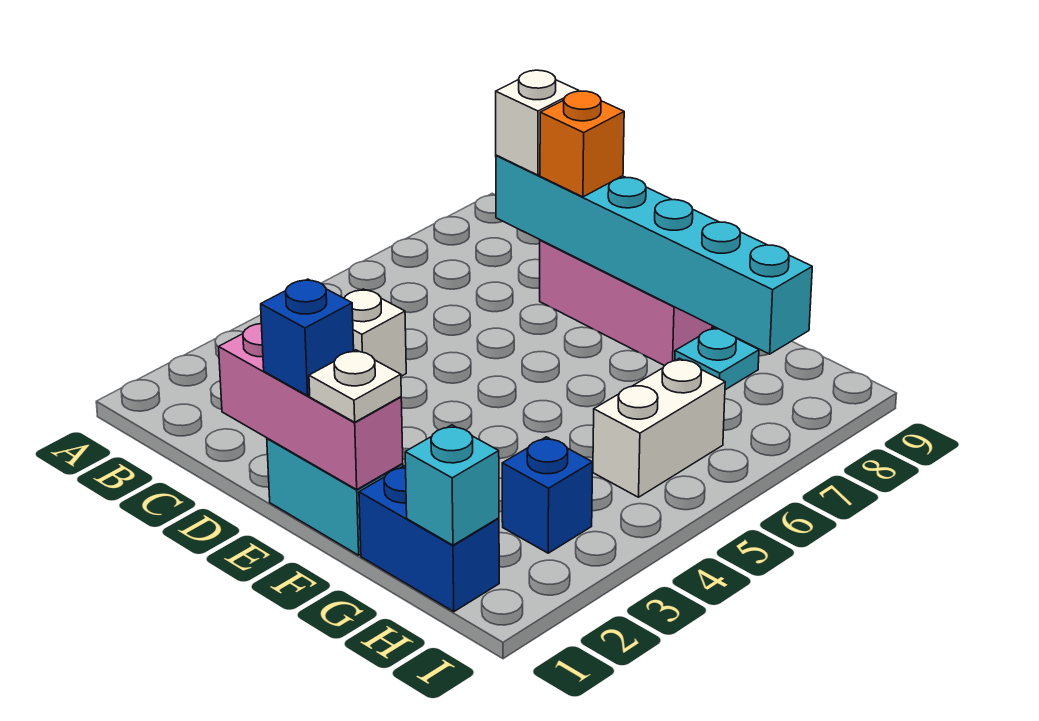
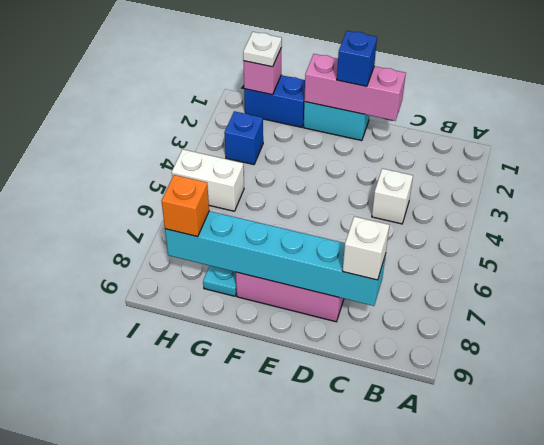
orange 1x1 brick [540,91,624,197] -> orange 1x1 brick moved to [162,175,209,237]
white 1x1 plate [309,350,401,422] -> white 1x1 plate moved to [243,32,282,67]
cyan 1x1 brick [405,425,499,545] -> pink 1x1 brick [243,49,281,95]
white 1x2 brick [593,358,725,497] -> white 1x2 brick turned to [172,149,244,211]

